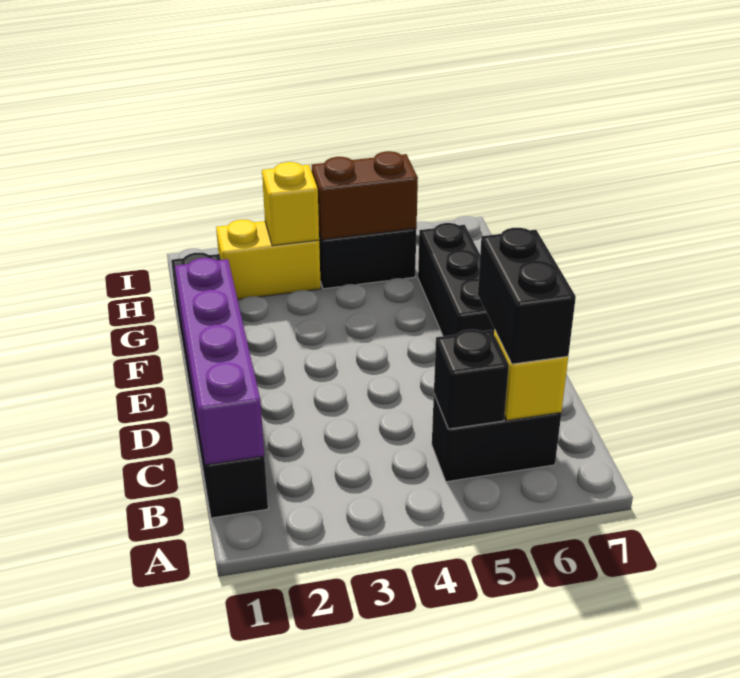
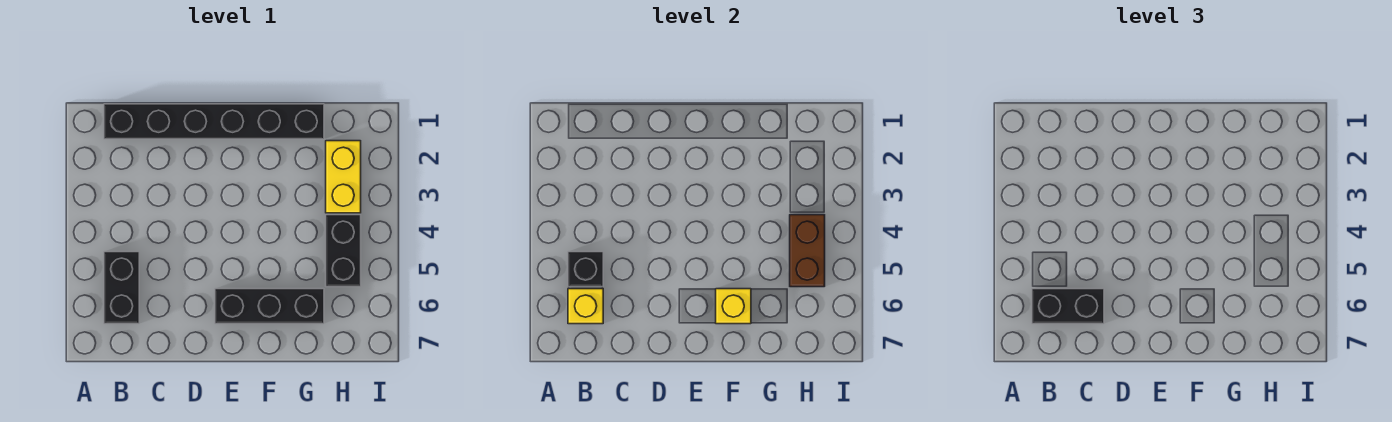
purple 1x4 brick [175,258,264,465] -> none
yellow 1x1 brick [262,162,319,246] -> yellow 1x1 brick moved to [716,289,751,324]

